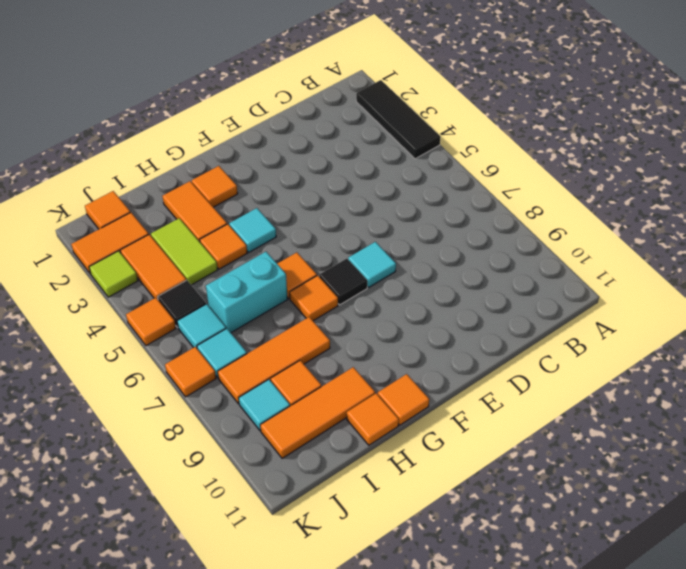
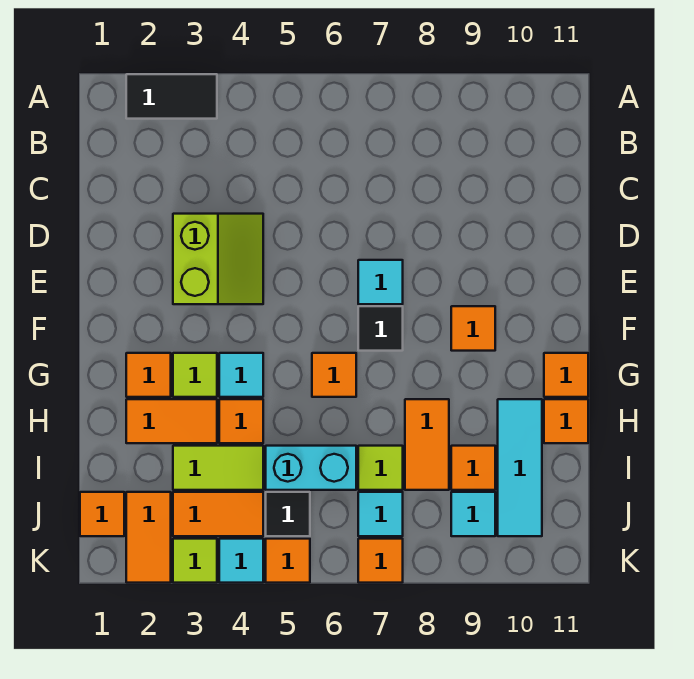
black 1x3 tile [356,80,440,159] -> black 1x2 tile [126,74,217,119]
none -> lime 2x2 slope [173,214,263,304]
none -> lime 1x1 tile [173,353,217,397]
orange 1x1 tile [290,275,338,321] -> orange 1x1 tile moved to [451,306,495,351]
cyan 1x2 brick [206,252,288,333] -> cyan 1x2 brick turned to [266,446,356,490]
orange 1x3 tile [218,317,330,404] -> orange 1x2 tile [405,399,449,490]
orange 1x3 tile [260,367,375,458] -> cyan 1x3 tile [498,399,542,536]
none -> lime 1x1 tile [358,446,403,490]
cyan 1x1 tile [177,304,226,348] -> cyan 1x1 tile moved to [219,539,263,583]

